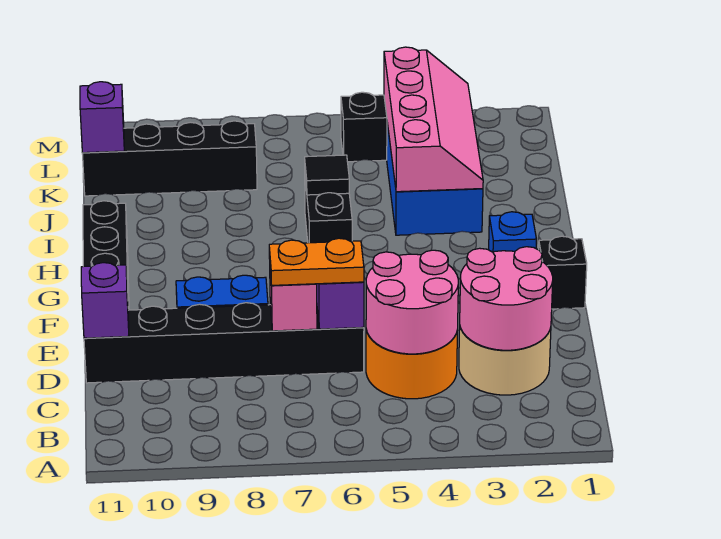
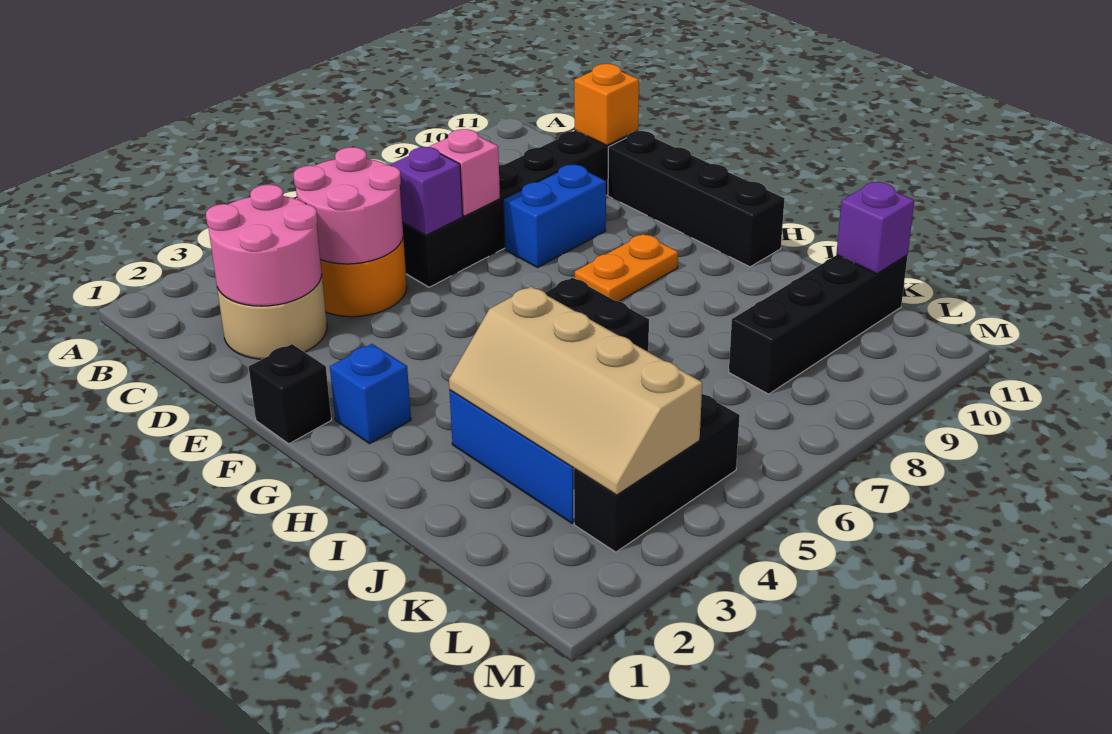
orange 1x2 plate [269,238,364,285] -> orange 1x2 plate moved to [575,234,678,301]
purple 1x1 brick [81,263,129,338] -> orange 1x1 brick [574,64,639,145]
pink 2x4 slope [384,47,483,192] -> tan 2x4 slope [449,287,702,495]
black 1x1 tile [305,155,349,195] -> none

